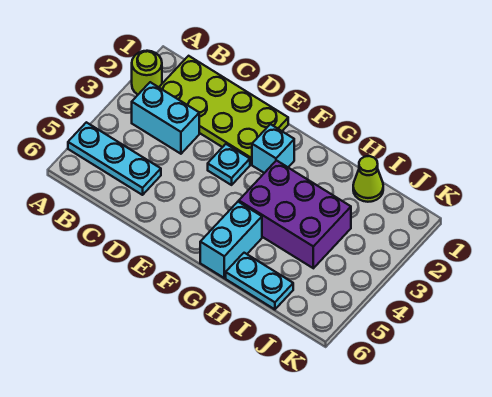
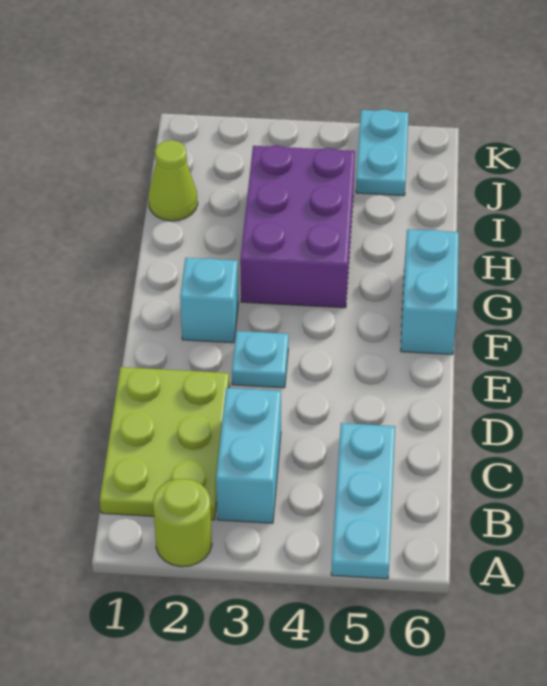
lime 2x4 plate [159,56,288,164] -> lime 2x3 plate [100,367,229,520]
cyan 1x2 brick [200,202,262,278] -> cyan 1x2 brick turned to [401,229,459,354]
cyan 1x2 plate [226,253,293,309] -> cyan 1x2 plate moved to [356,109,409,196]

